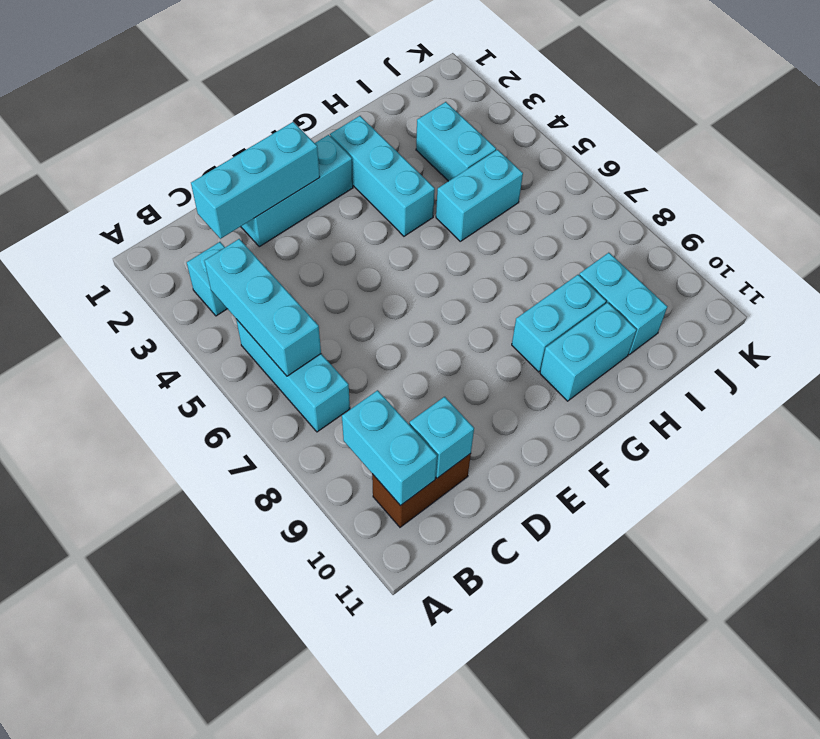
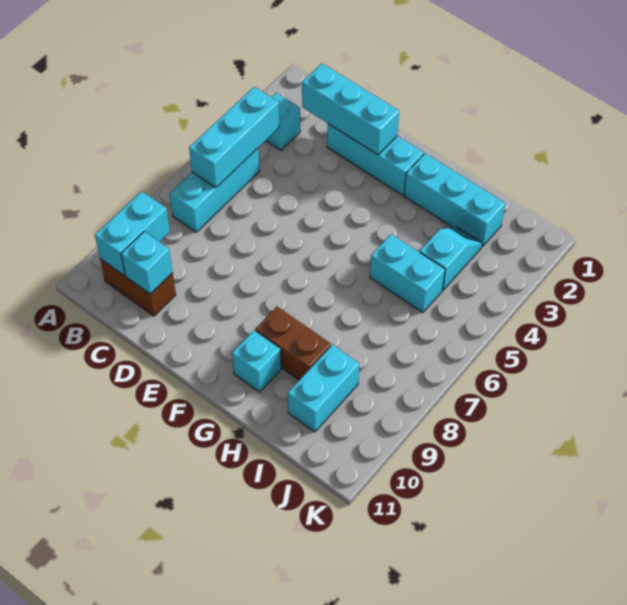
cyan 1x3 brick [330,116,435,236] -> cyan 1x3 brick turned to [404,153,505,246]
cyan 1x2 brick [512,275,606,372] -> brown 1x2 brick [255,307,331,380]
cyan 1x2 brick [540,302,637,401] -> cyan 1x1 brick [232,330,281,392]
cyan 1x2 brick [416,102,496,181] -> cyan 1x2 slope [420,227,483,290]

